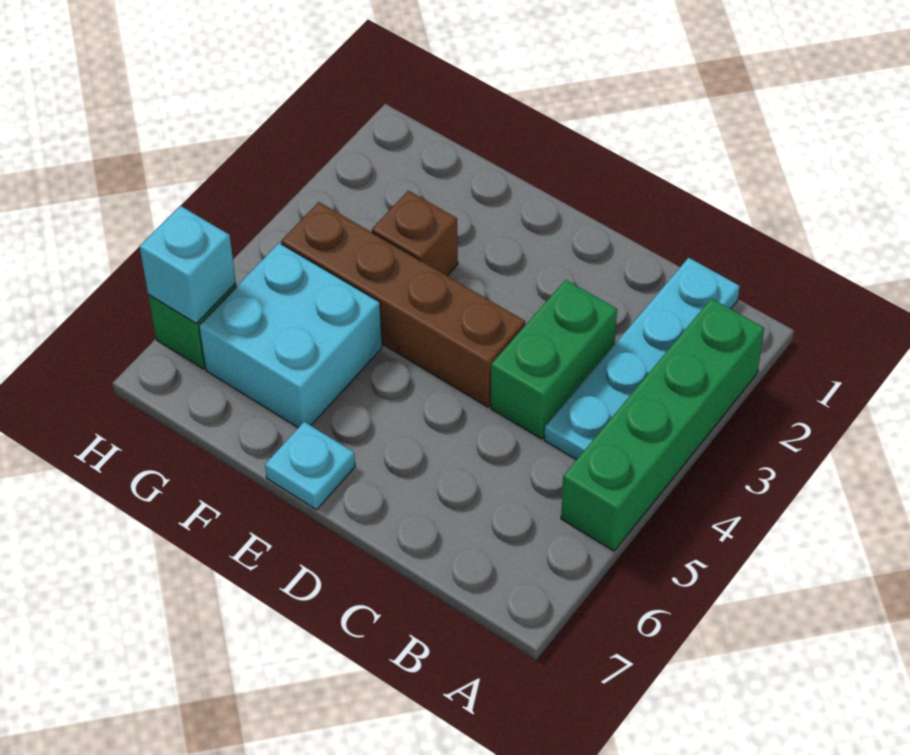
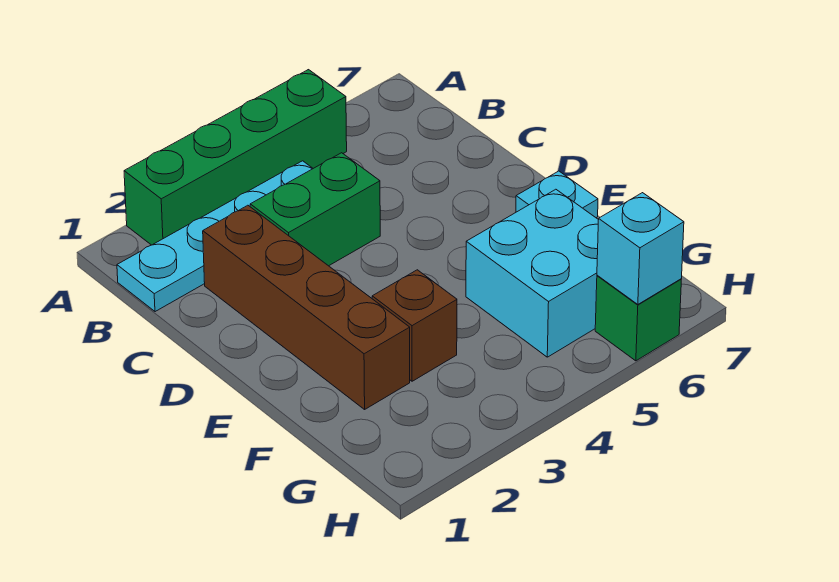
brown 1x4 brick [281,202,525,407] -> brown 1x4 brick moved to [203,205,410,409]

